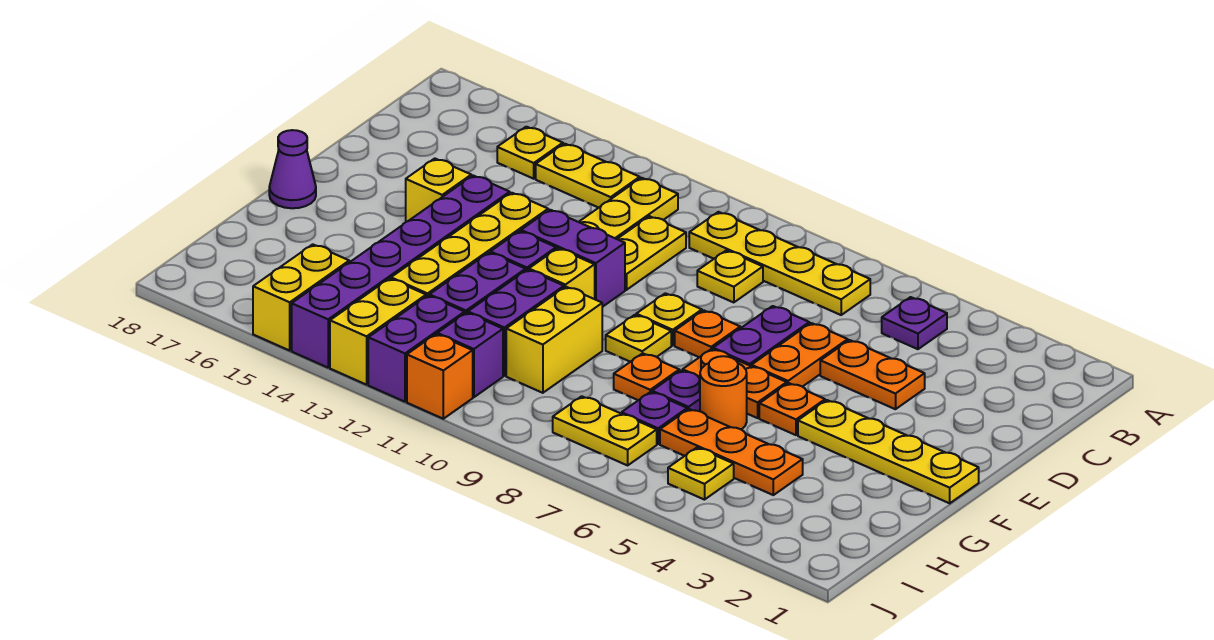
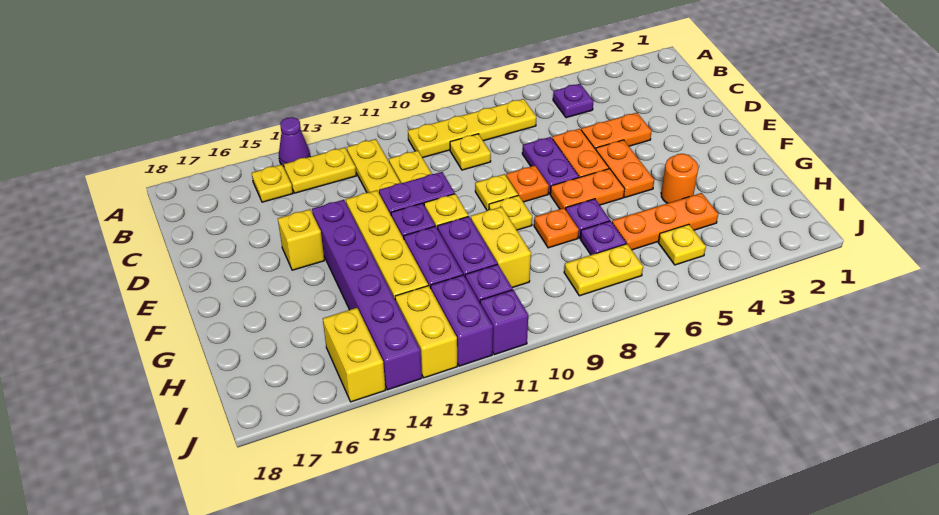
yellow 1x4 plate [798,400,979,503] -> none
orange 1x1 plate [759,383,825,435] -> orange 1x2 plate [596,140,654,197]
purple 1x1 cone [269,130,316,208] -> purple 1x1 cone moved to [279,117,310,166]
orange 1x1 round brick [700,356,747,430] -> orange 1x1 round brick moved to [661,154,698,203]
orange 1x1 brick [407,334,473,419] -> purple 1x1 brick [480,290,528,355]

